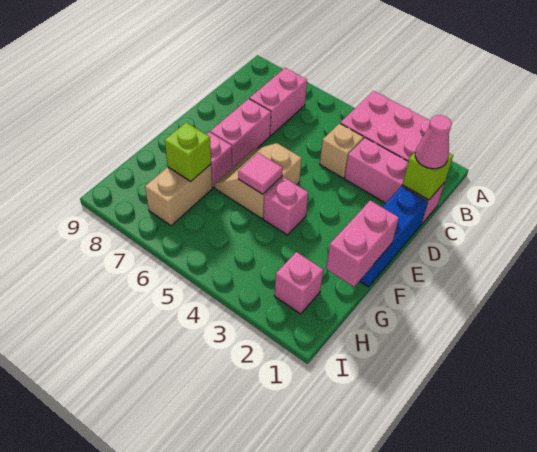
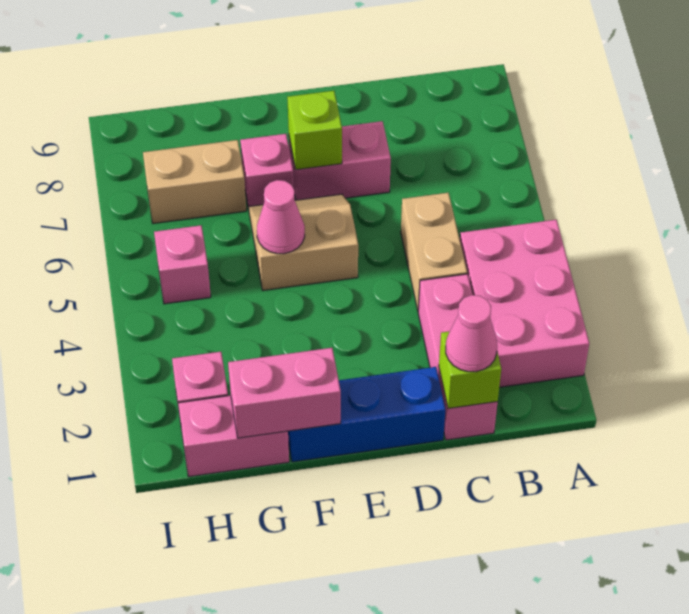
pink 1x2 brick [250,68,307,136] -> pink 1x2 brick moved to [178,395,289,477]
tan 1x1 brick [320,123,364,178] -> tan 1x2 brick [401,193,467,310]
pink 1x1 brick [263,177,308,235] -> pink 1x1 brick moved to [154,225,211,304]
pink 1x1 tile [238,153,283,194] -> pink 1x1 cone [257,180,305,254]
lime 1x1 brick [165,122,211,181] -> lime 1x1 brick moved to [287,91,342,170]

